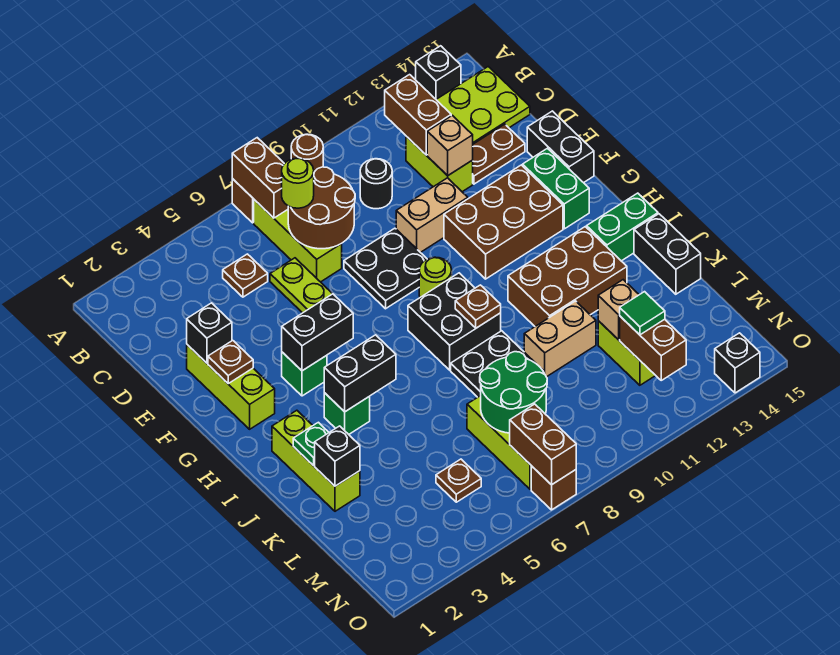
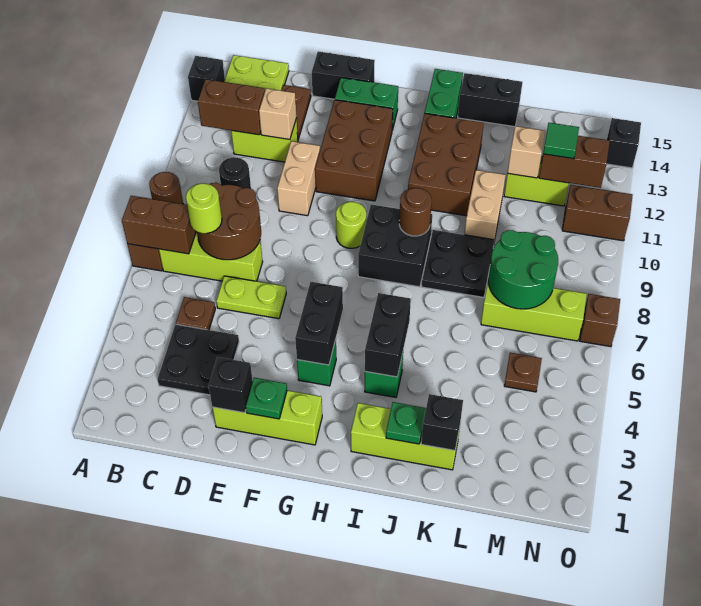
black 2x2 plate [344,228,427,309] -> black 2x2 plate moved to [158,324,239,395]
brown 1x1 plate [208,340,253,383] -> green 1x1 plate [246,378,287,419]
brown 1x1 plate [455,285,501,328] -> brown 1x1 round brick [399,188,432,236]
brown 1x2 brick [510,404,576,485] -> brown 1x2 brick moved to [562,185,633,241]

